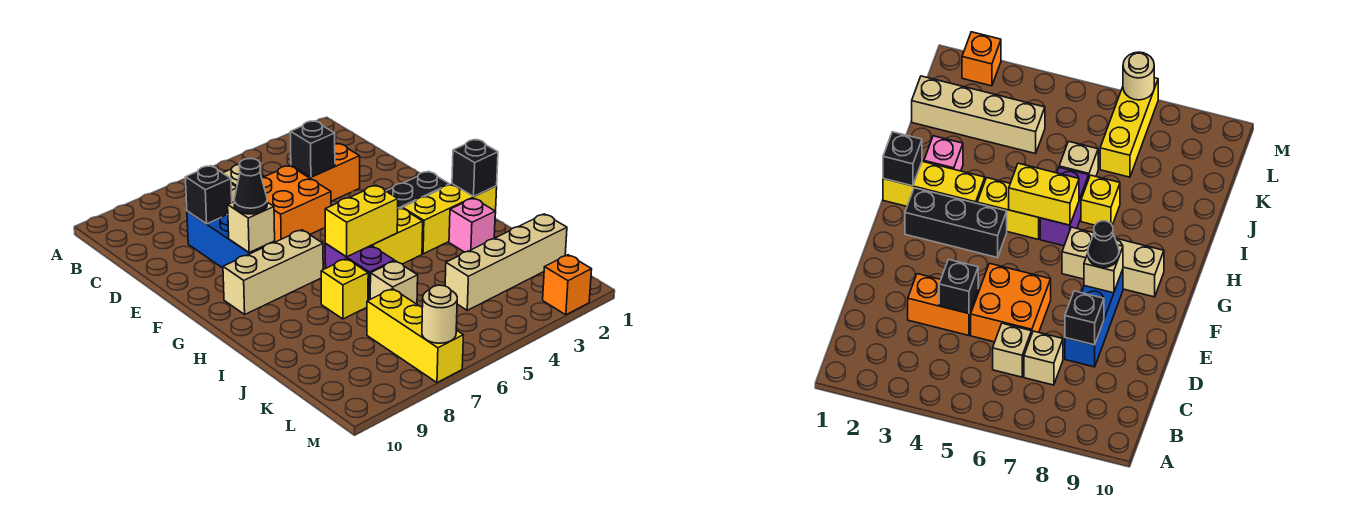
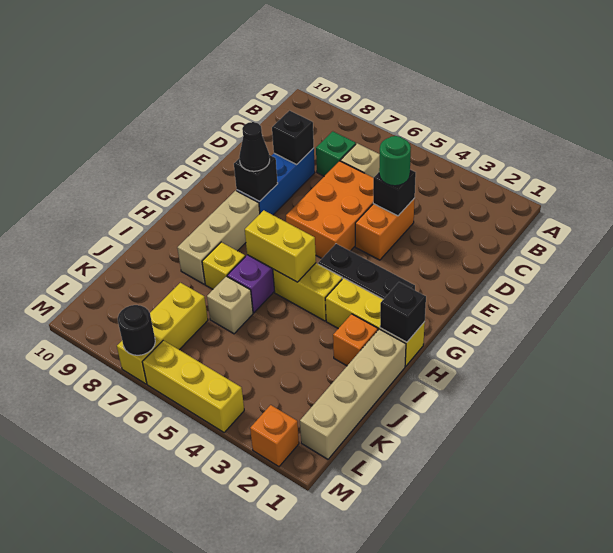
tan 1x1 brick [1024,331,1063,385] -> green 1x1 brick [316,131,356,176]
orange 1x2 brick [291,144,360,201] -> orange 1x2 brick turned to [355,198,415,260]
none -> green 1x1 round brick [379,136,411,186]
orange 2x2 brick [262,166,331,242] -> orange 2x3 brick [286,161,373,258]
tan 1x1 brick [228,202,275,253] -> black 1x1 brick [234,155,278,201]
tan 1x3 brick [223,230,323,314] -> tan 1x3 brick turned to [177,191,260,284]
pink 1x1 brick [449,198,495,252] -> orange 1x1 brick [333,314,378,366]
tan 1x4 brick [445,214,567,310] -> tan 1x4 brick turned to [300,329,406,459]
none -> yellow 1x3 brick [142,340,244,432]
tan 1x1 round brick [422,285,457,343] -> black 1x1 round brick [118,305,155,355]

